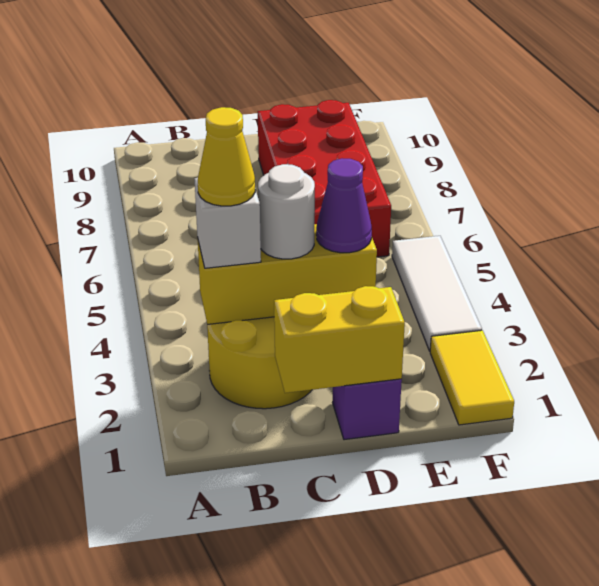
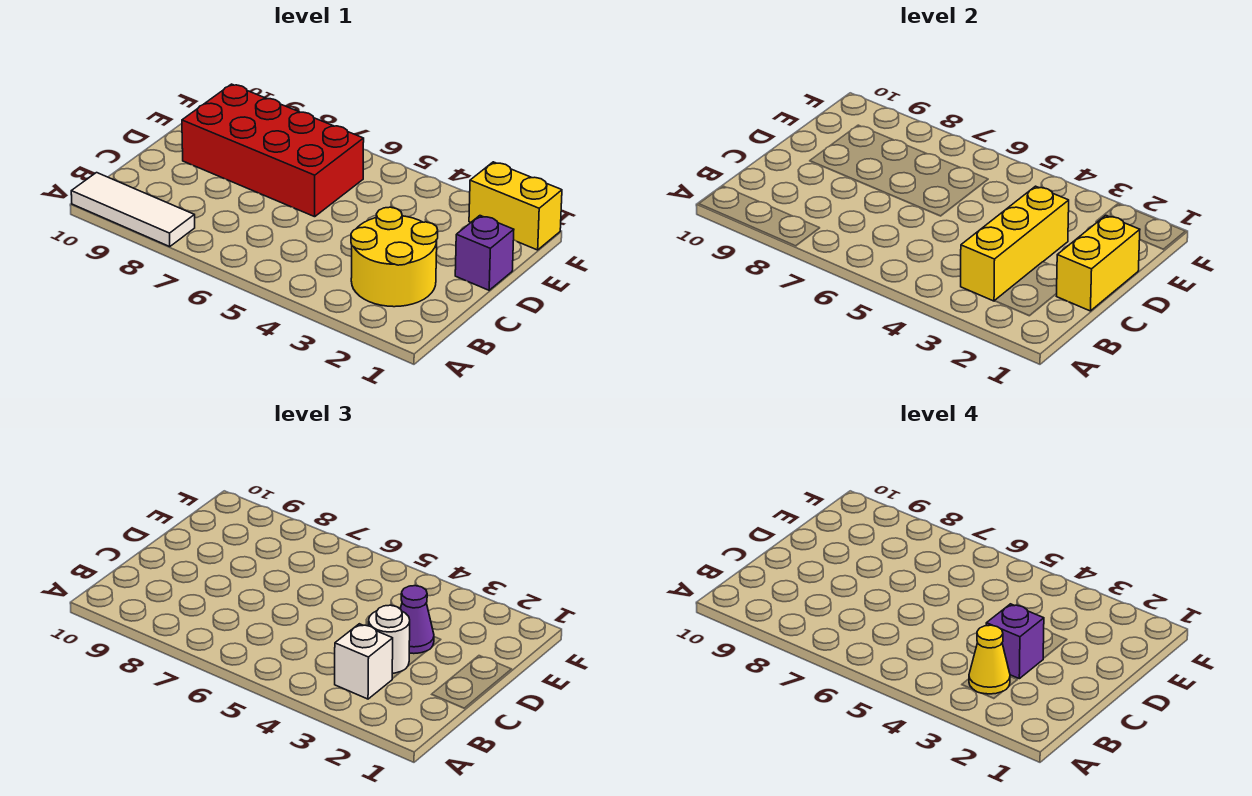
none -> purple 1x1 brick [986,604,1044,679]
yellow 1x2 tile [430,330,514,425] -> yellow 1x2 brick [469,162,562,250]
white 1x3 tile [392,236,482,351] -> white 1x3 tile moved to [71,173,195,247]

